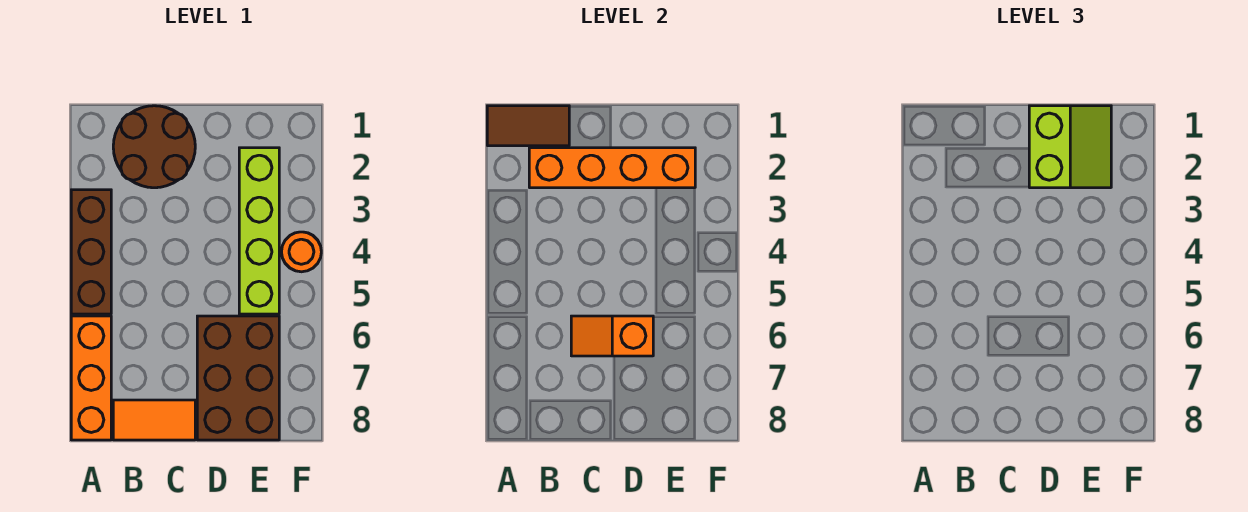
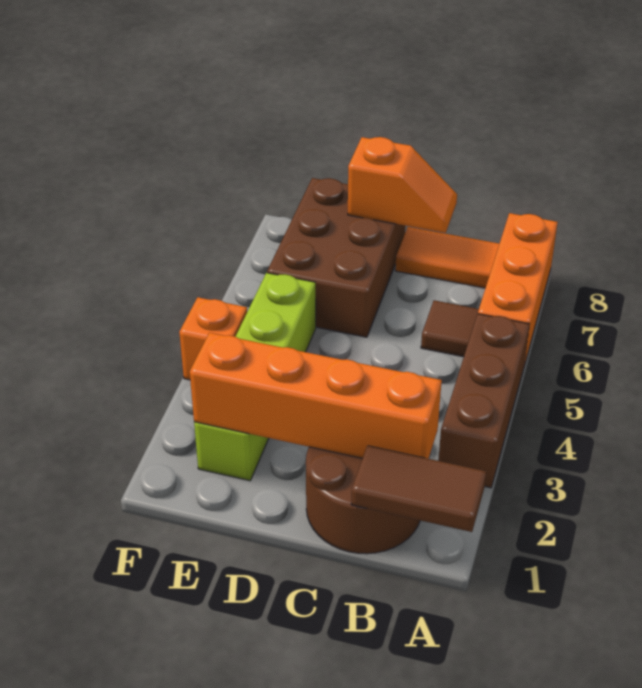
none -> brown 1x1 tile [421,300,479,357]
orange 1x2 slope [571,316,653,356] -> orange 1x2 slope moved to [348,137,457,233]
lime 2x2 slope [1029,106,1111,188] -> none
orange 1x1 round brick [282,232,321,272] -> orange 1x1 brick [179,297,247,380]

